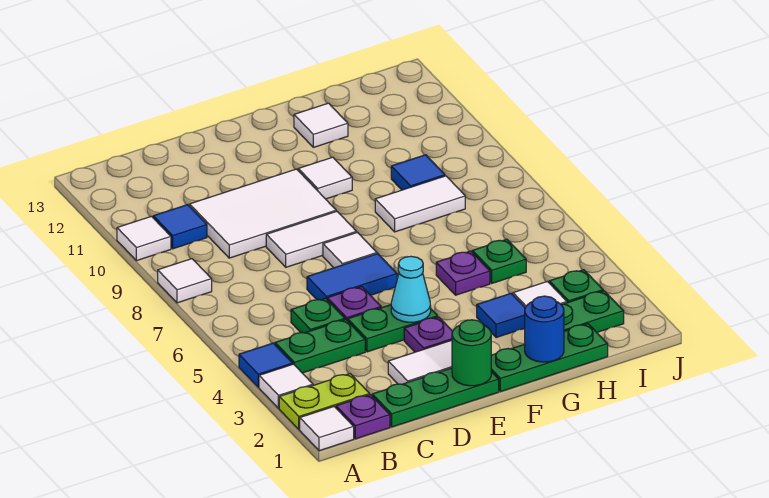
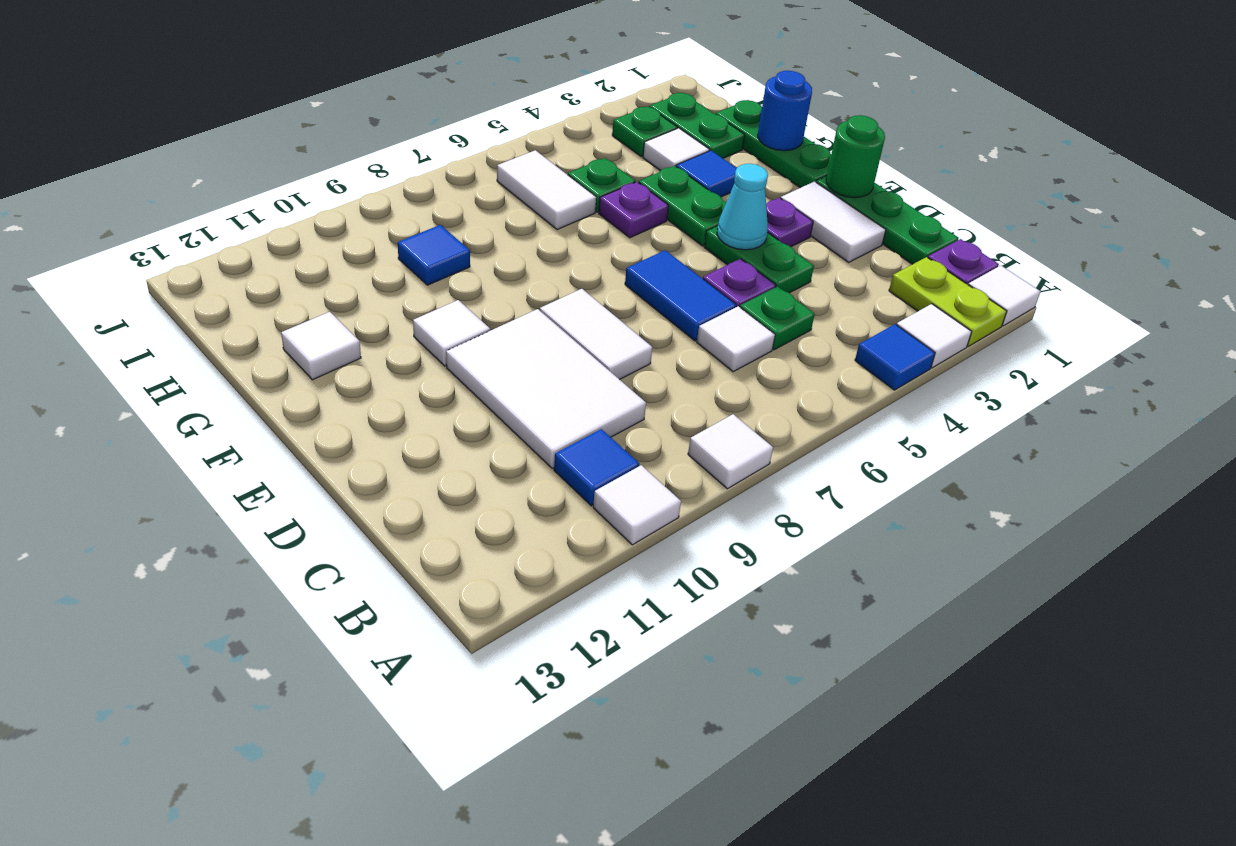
green 1x2 plate [275,319,365,373] -> green 1x2 plate moved to [639,166,726,246]
white 1x1 tile [323,233,377,268] -> white 1x1 tile moved to [697,306,775,372]
white 1x2 tile [375,176,465,232] -> white 1x2 tile moved to [497,150,596,230]

